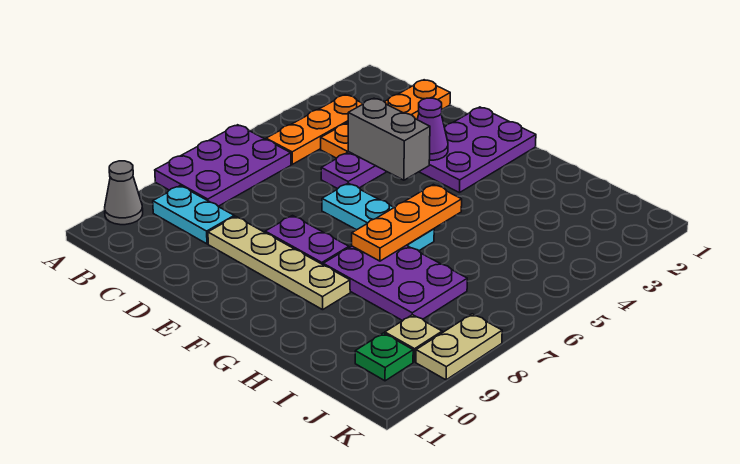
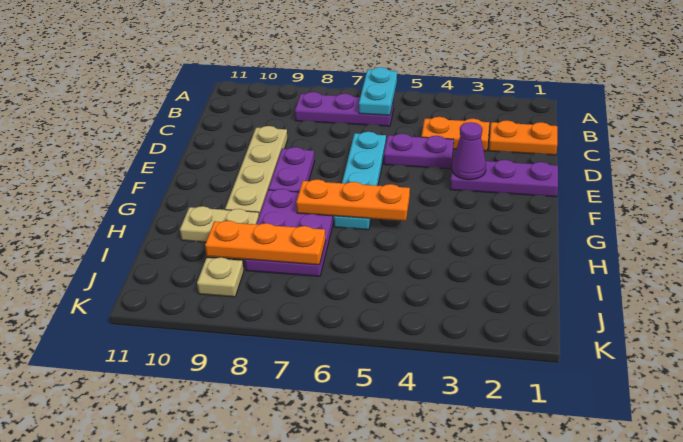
purple 2x3 plate [155,125,291,206] -> purple 1x3 plate [295,92,394,126]
grey 1x1 cone [105,161,143,225] -> none
orange 1x3 plate [266,95,363,164] -> orange 1x3 plate moved to [205,221,326,265]
cyan 1x2 plate [153,186,234,244] -> cyan 1x2 plate moved to [359,67,397,115]
grey 1x2 brick [348,98,430,180] -> none
purple 2x3 plate [419,107,536,193] -> purple 1x3 plate [450,160,558,197]
cyan 1x3 plate [322,183,434,251] -> cyan 1x4 plate [334,132,386,230]
green 1x1 plate [355,333,413,381] -> none
tan 1x2 plate [416,314,502,380] -> tan 1x2 plate moved to [180,206,259,242]

